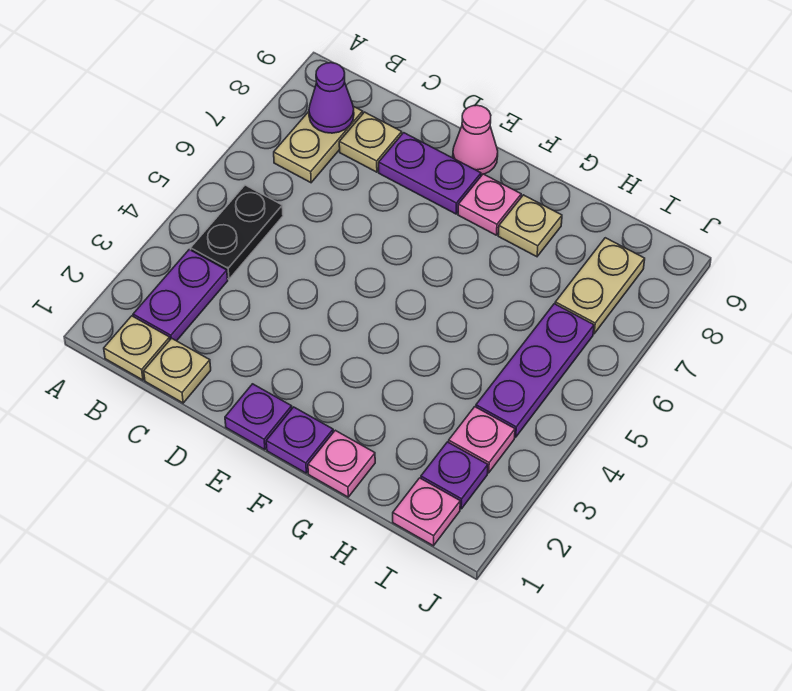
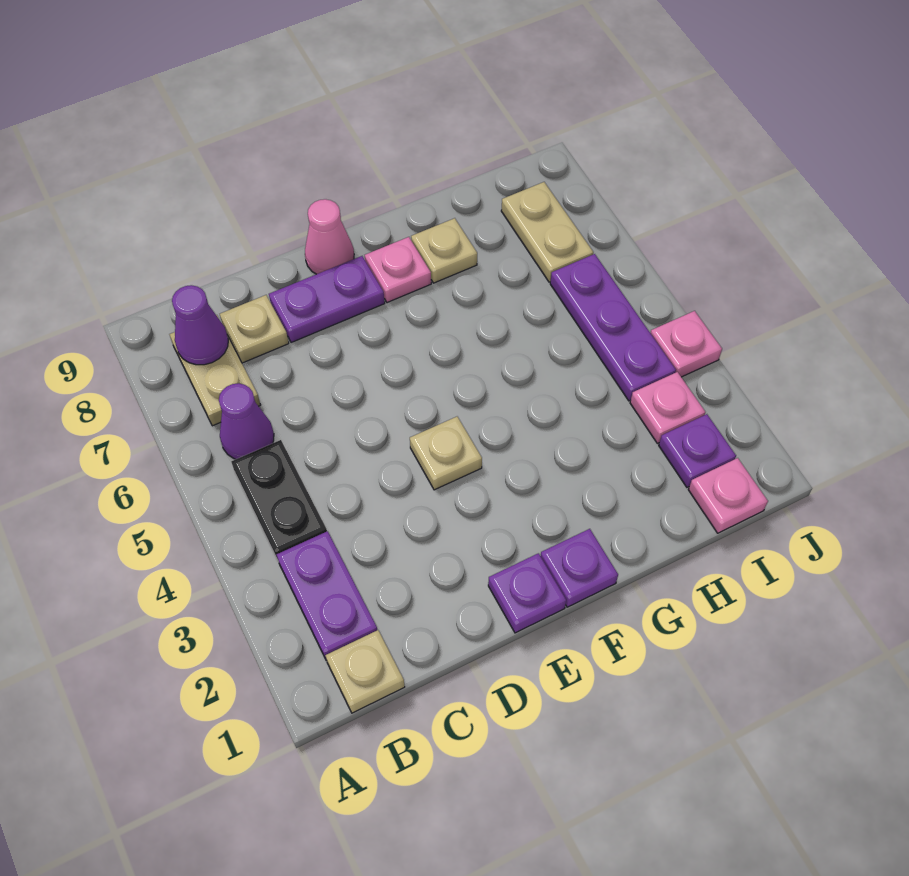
none -> purple 1x1 cone [219,383,274,459]
tan 1x1 plate [144,338,211,403] -> tan 1x1 plate moved to [410,417,482,490]
pink 1x1 plate [308,430,375,497] -> pink 1x1 plate moved to [651,311,722,377]

